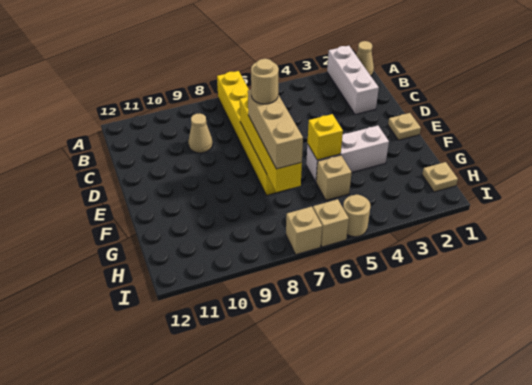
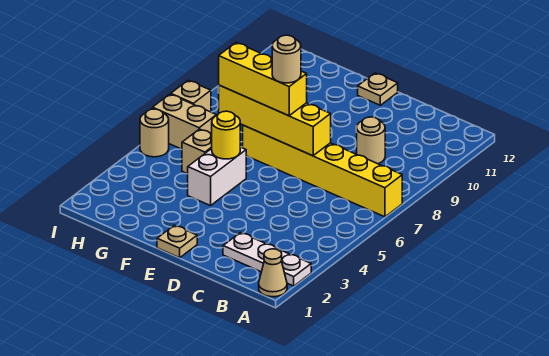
white 1x3 brick [327,46,379,115] -> white 1x3 plate [223,233,311,286]
tan 1x1 cone [188,114,213,153] -> tan 1x1 round brick [356,117,385,164]
tan 1x3 brick [248,90,303,169] -> yellow 1x3 brick [219,43,307,116]
white 1x3 brick [306,126,389,182] -> white 1x2 brick [188,147,246,206]
yellow 1x1 brick [308,114,343,160] -> yellow 1x1 round brick [212,111,240,159]
tan 1x1 plate [422,162,458,192] -> tan 1x1 plate moved to [358,73,398,105]
tan 1x1 brick [313,199,349,247] -> tan 1x2 brick [152,94,217,149]

